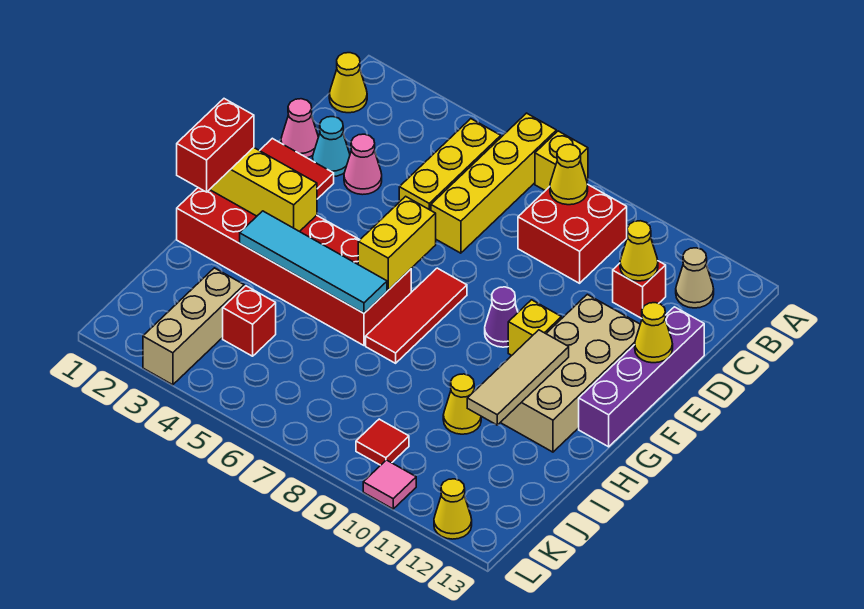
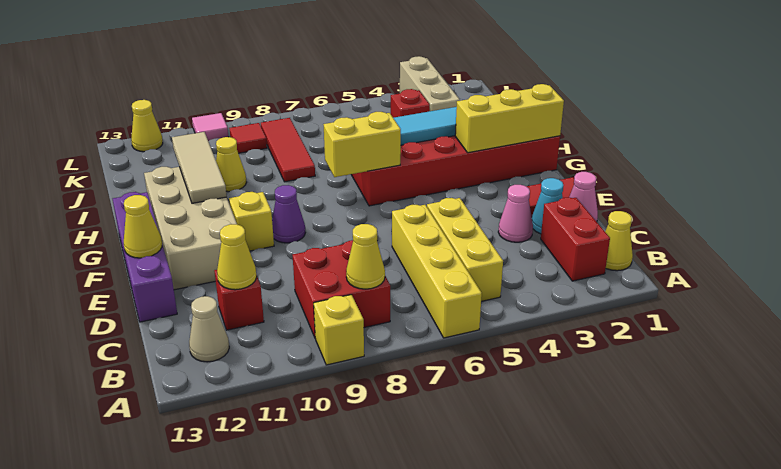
yellow 1x1 brick [535,131,588,191] -> yellow 1x1 brick moved to [314,295,364,365]
yellow 1x2 brick [358,196,436,290] -> yellow 1x2 brick turned to [324,112,401,177]
red 1x3 tile [366,268,467,363] -> red 1x3 tile moved to [261,118,315,182]
red 1x2 brick [177,99,254,192] -> red 1x2 brick moved to [541,197,610,281]

